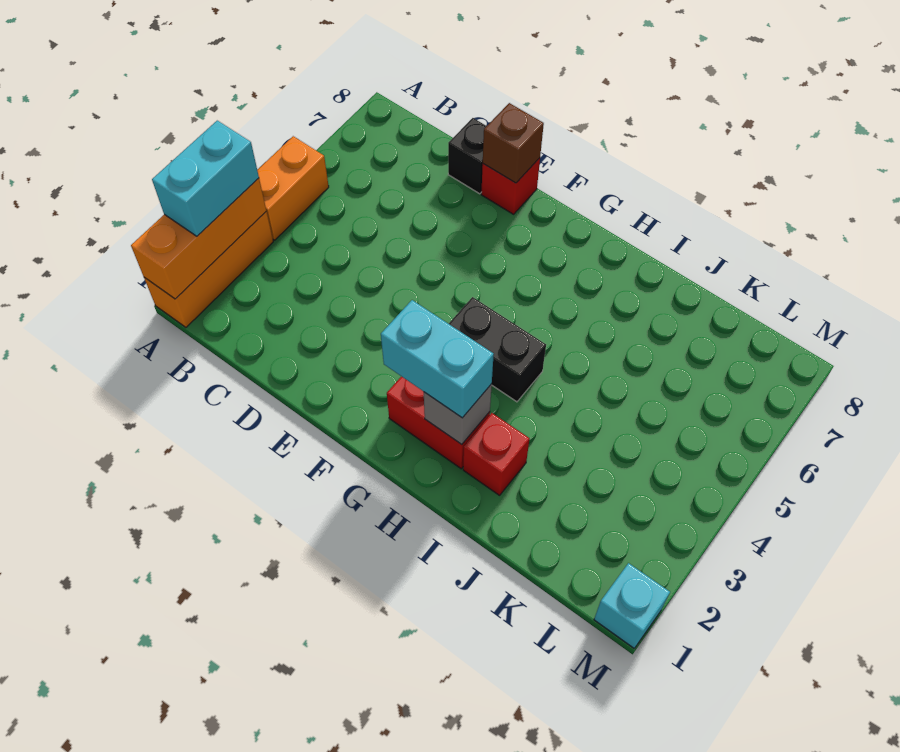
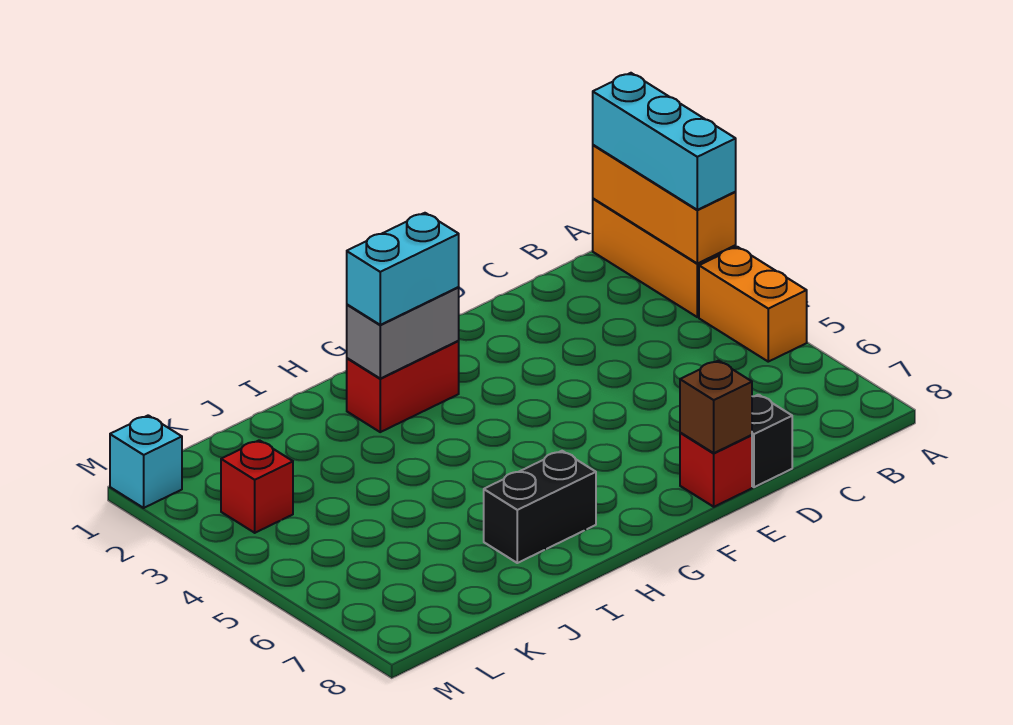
cyan 1x2 brick [152,121,259,236] -> cyan 1x3 brick [593,73,736,210]
black 1x2 brick [449,297,546,402] -> black 1x2 brick moved to [484,451,596,563]
grey 1x1 brick [424,384,492,444] -> grey 1x2 brick [347,287,459,378]
red 1x1 brick [463,413,529,495] -> red 1x1 brick moved to [221,440,293,533]

